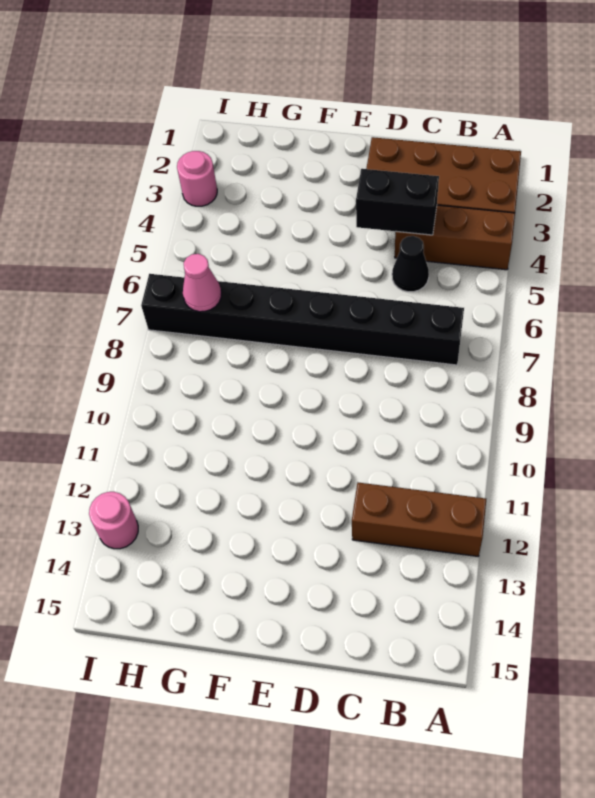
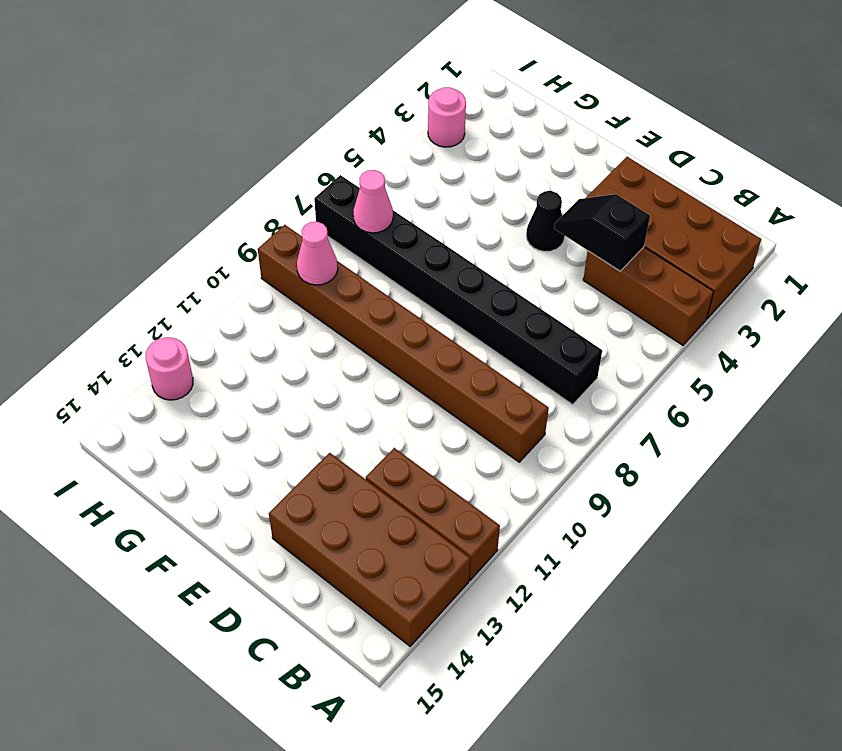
none -> brown 2x4 brick [269,453,470,646]
none -> brown 1x8 brick [258,225,549,462]
black 1x2 brick [356,169,439,235] -> black 1x2 slope [554,194,650,271]
black 1x1 cone [392,236,429,292] -> black 1x1 cone moved to [526,191,565,252]
none -> pink 1x1 cone [297,222,338,285]

